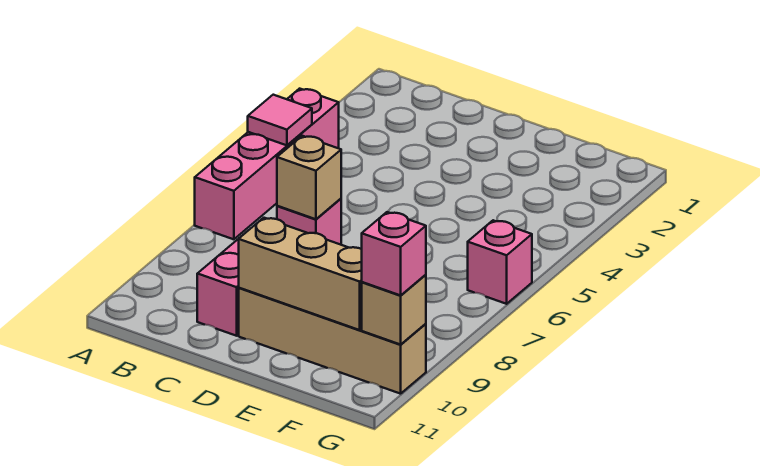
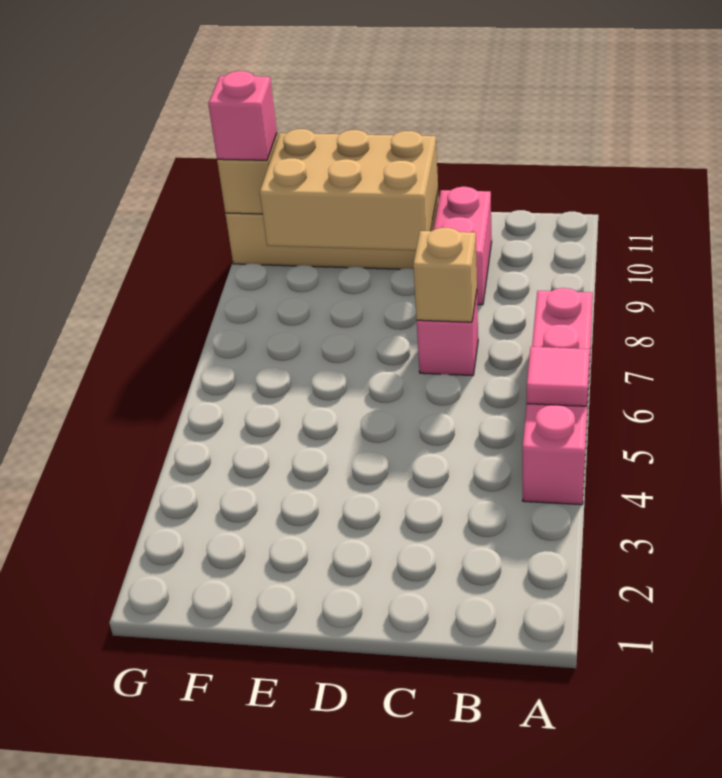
tan 1x3 brick [239,218,362,330] -> tan 2x3 brick [260,129,438,250]
pink 1x1 brick [468,220,532,304] -> none

